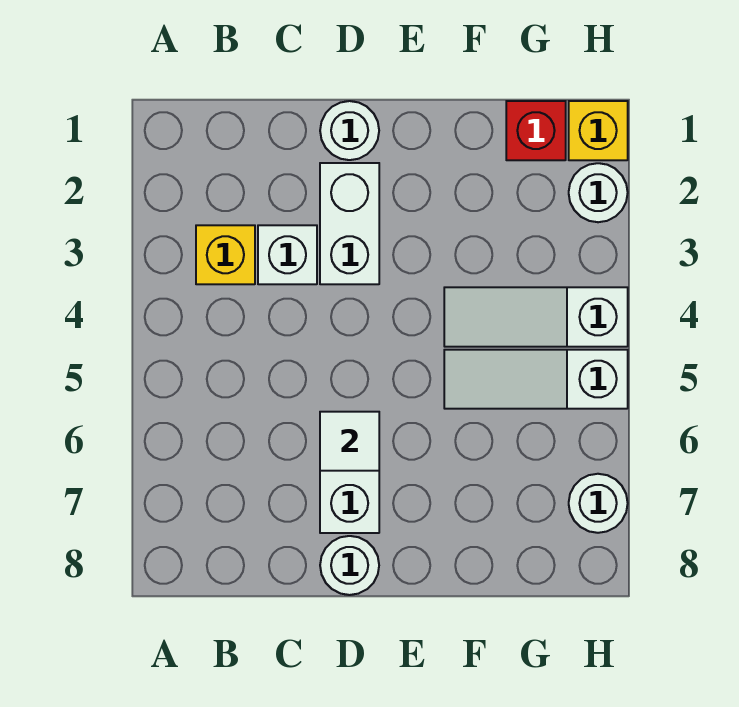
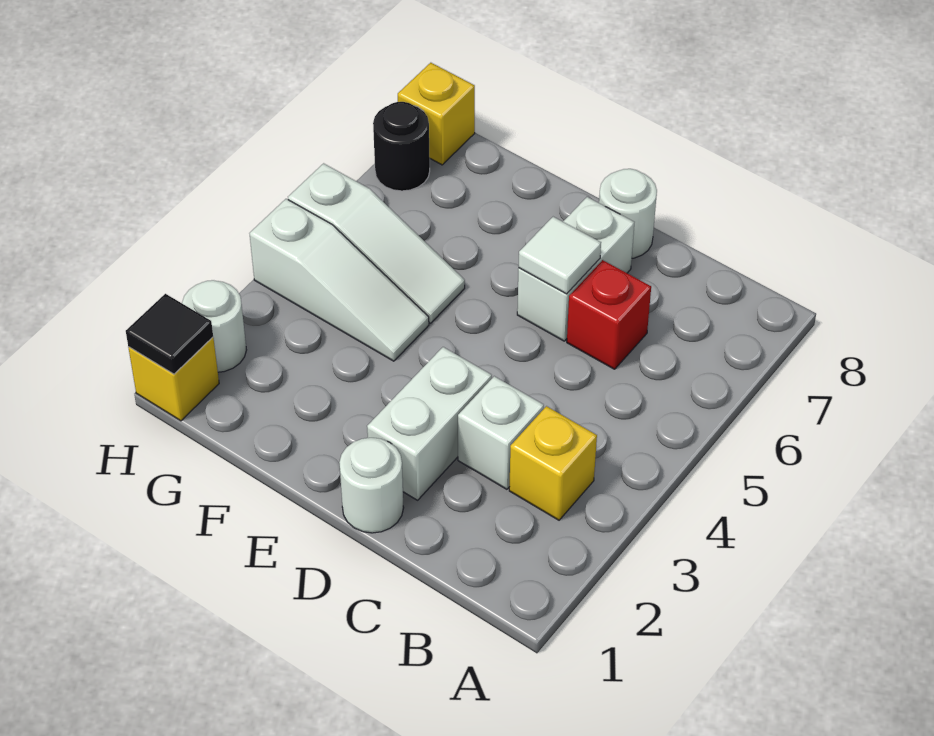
red 1x1 brick [506,101,566,160] -> red 1x1 brick moved to [567,260,651,369]
none -> black 1x1 tile [126,294,213,374]
white 1x1 round brick [569,474,628,533] -> black 1x1 round brick [373,102,430,191]
none -> yellow 1x1 brick [398,63,475,165]

